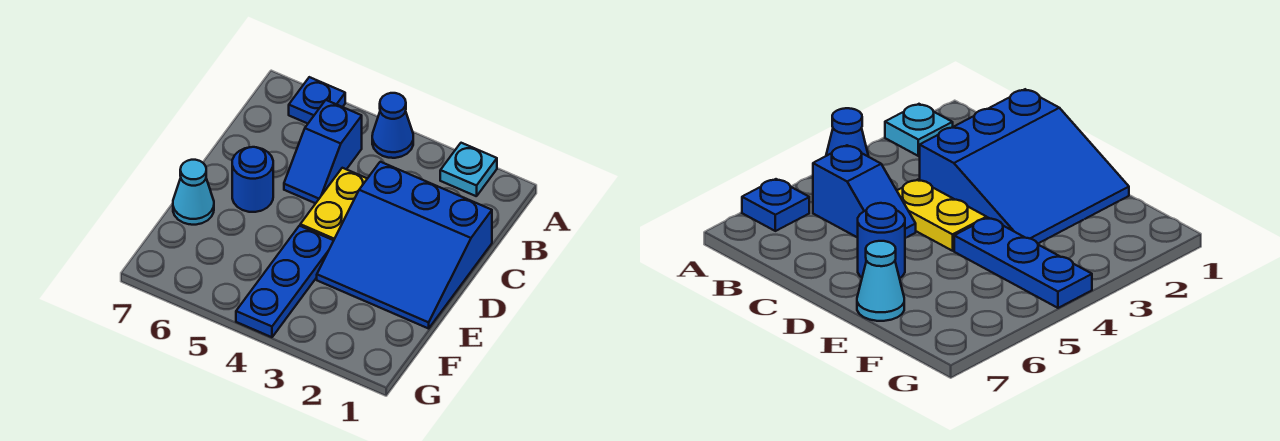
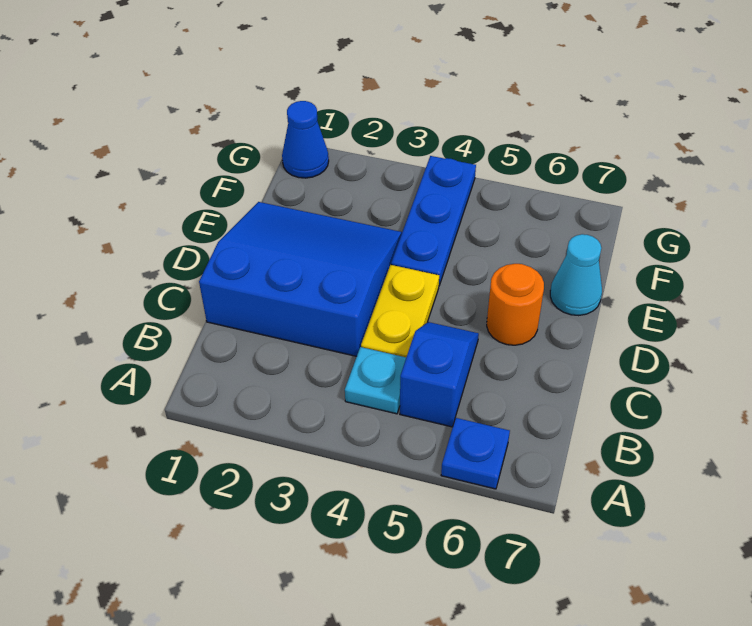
cyan 1x1 plate [440,143,497,196] -> cyan 1x1 plate moved to [345,347,406,414]
blue 1x1 cone [372,93,413,158] -> blue 1x1 cone moved to [282,101,329,178]
blue 1x1 round brick [232,147,273,212] -> orange 1x1 round brick [487,264,544,345]

